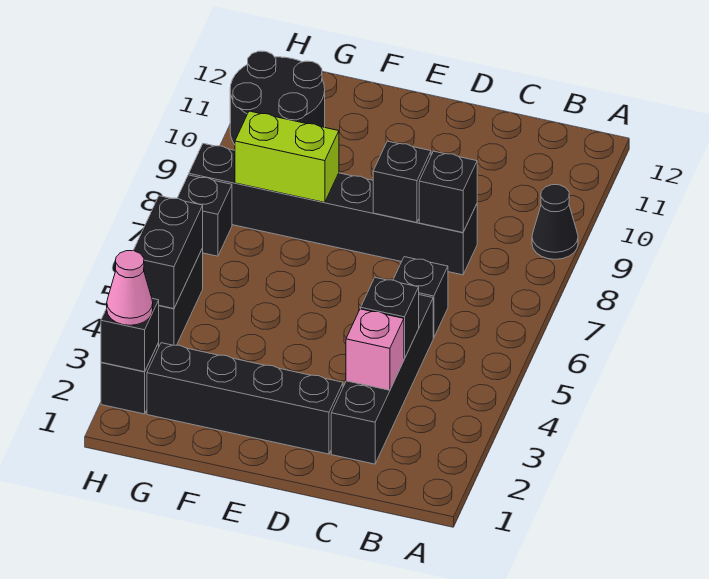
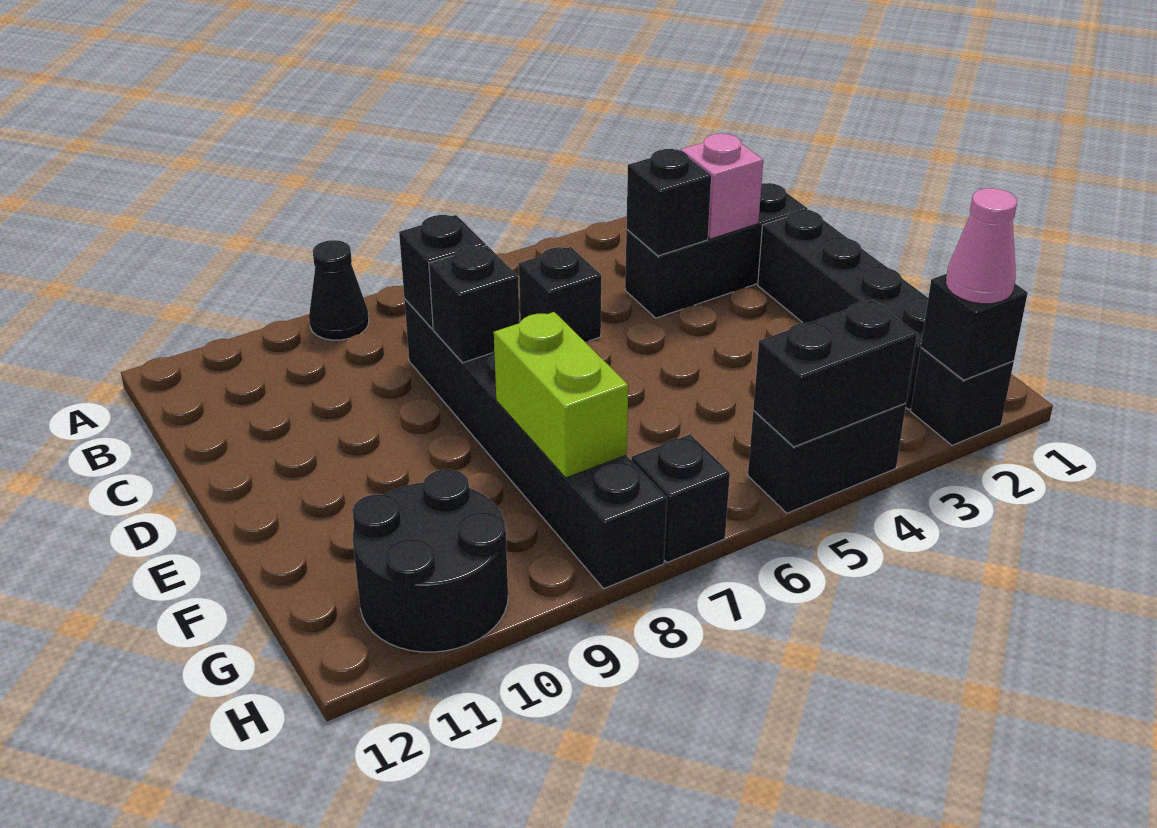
black 1x4 brick [331,295,433,464] -> black 1x3 brick [625,183,808,318]

